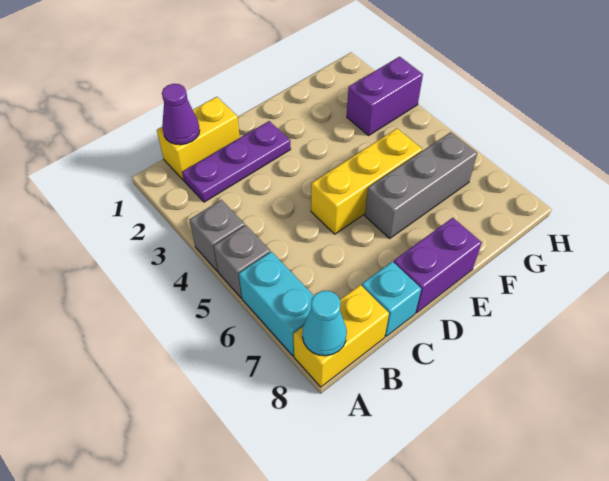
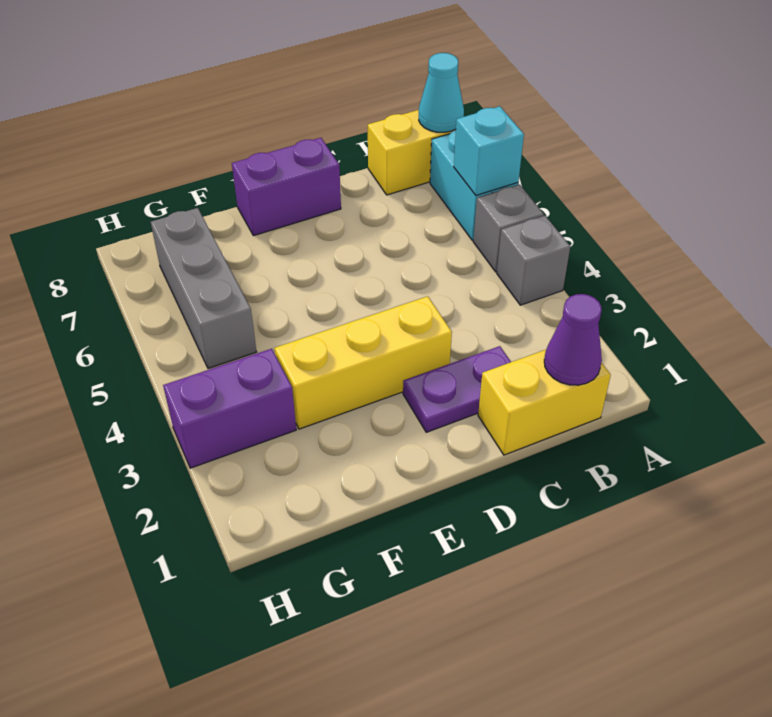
purple 1x3 plate [182,121,291,202] -> purple 1x2 plate [403,346,511,432]
cyan 1x1 brick [362,262,421,336] -> cyan 1x1 brick moved to [454,106,524,195]
yellow 1x3 brick [311,129,422,234] -> yellow 1x3 brick moved to [275,296,452,429]
grey 1x3 brick [365,132,477,238] -> grey 1x3 brick turned to [151,208,256,368]

